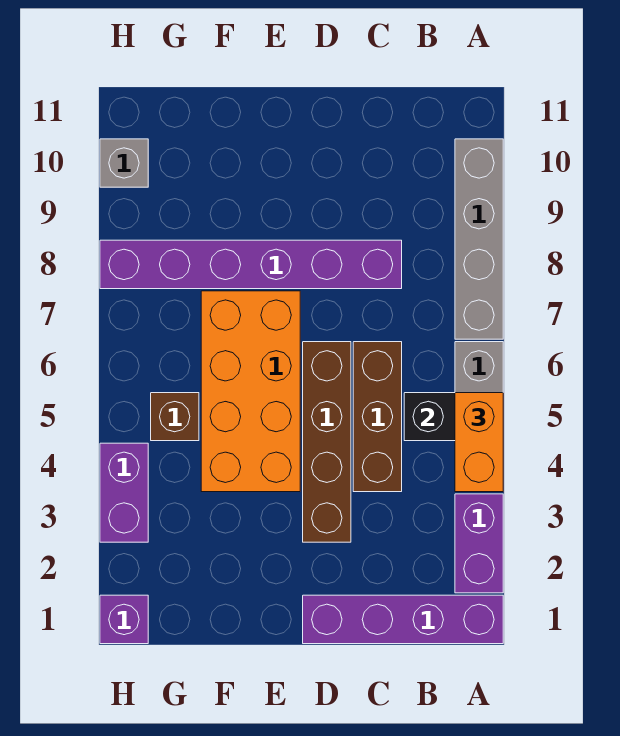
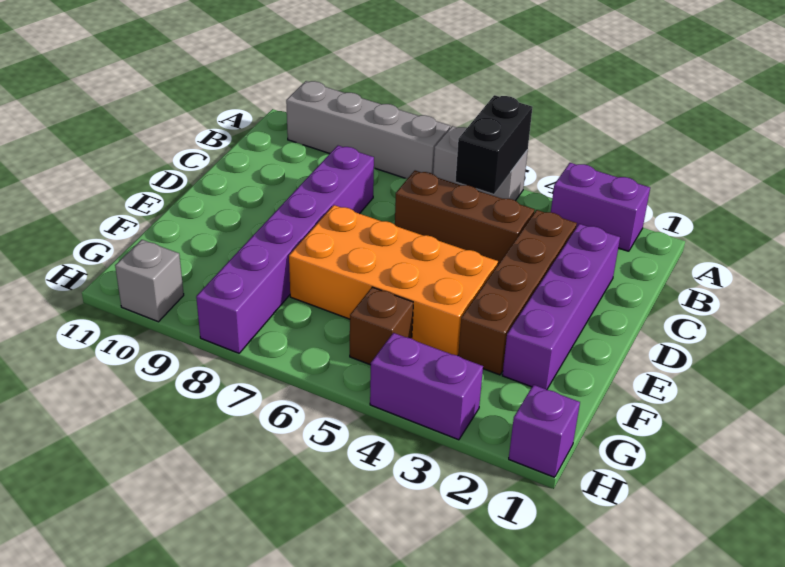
purple 1x4 brick [303,595,503,644] -> purple 1x4 brick moved to [502,224,620,390]
orange 1x2 brick [455,393,503,492] -> none
brown 1x4 brick [303,342,351,542] -> brown 1x4 brick turned to [458,210,577,375]

